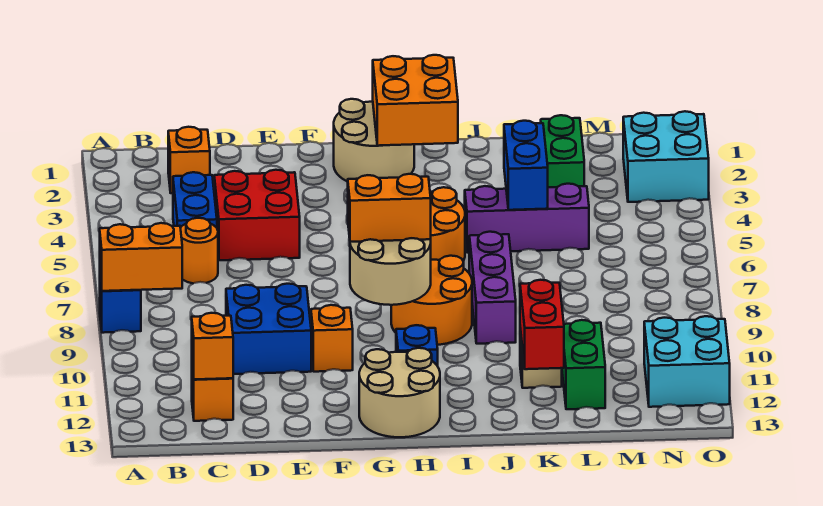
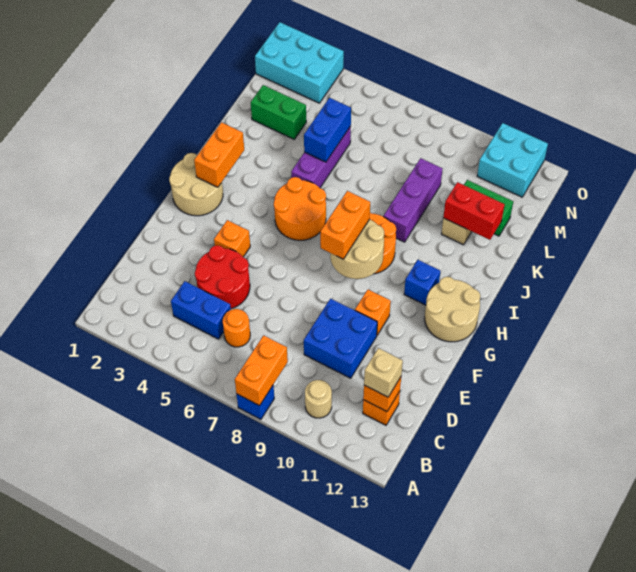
none -> tan 1x1 round brick [305,380,332,418]
orange 1x1 brick [168,127,210,193] -> orange 1x1 brick moved to [214,220,250,257]
none -> tan 1x1 brick [364,348,403,397]
red 2x2 brick [214,170,300,260] -> red 2x2 round brick [195,245,250,309]
orange 2x2 brick [373,55,458,146] -> orange 1x2 brick [194,122,244,187]
purple 1x3 brick [469,232,516,344] -> purple 1x3 brick turned to [384,158,442,242]
blue 1x2 brick [504,121,548,210] -> blue 1x2 brick turned to [304,98,351,162]
cyan 2x2 brick [623,111,709,202] -> cyan 2x3 brick [255,22,344,103]

